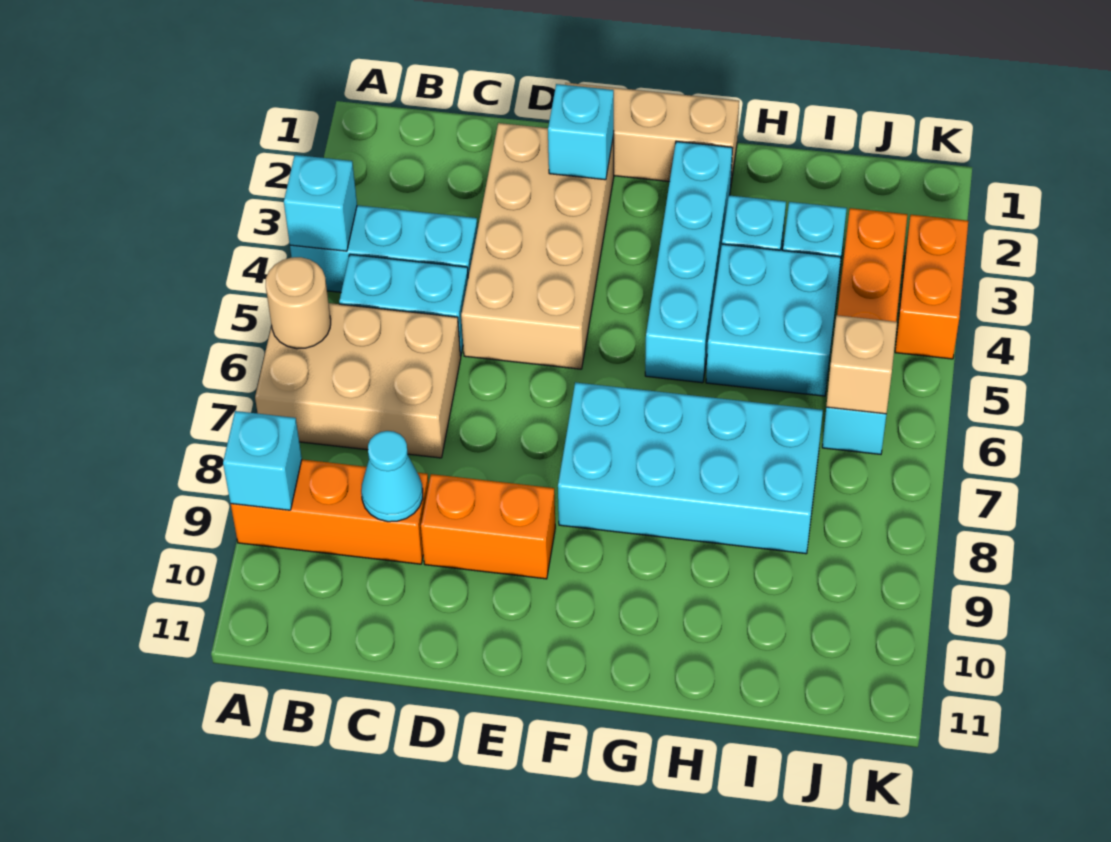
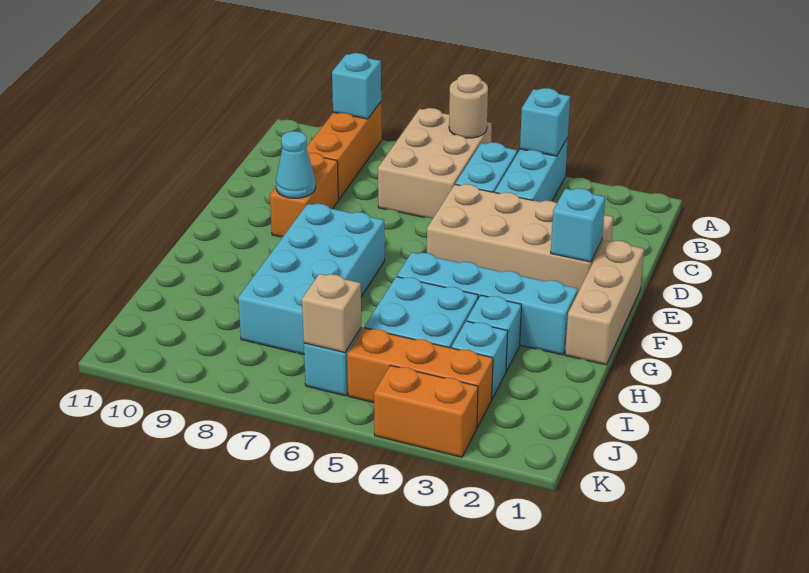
cyan 1x1 cone [361,431,423,522] -> cyan 1x1 cone moved to [276,131,316,198]

